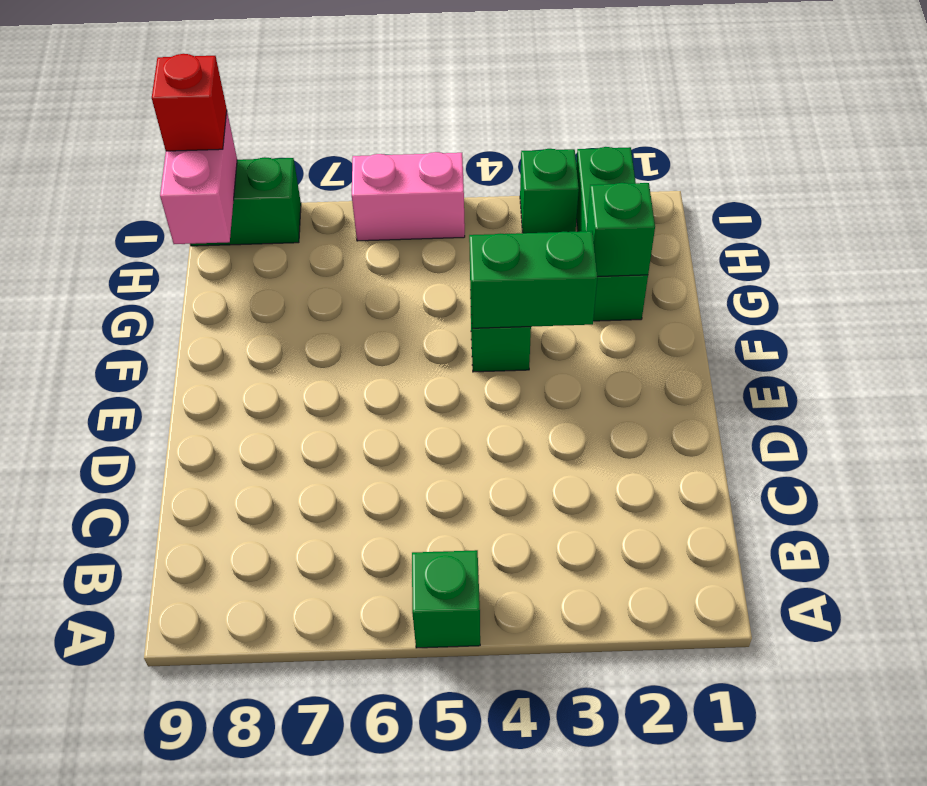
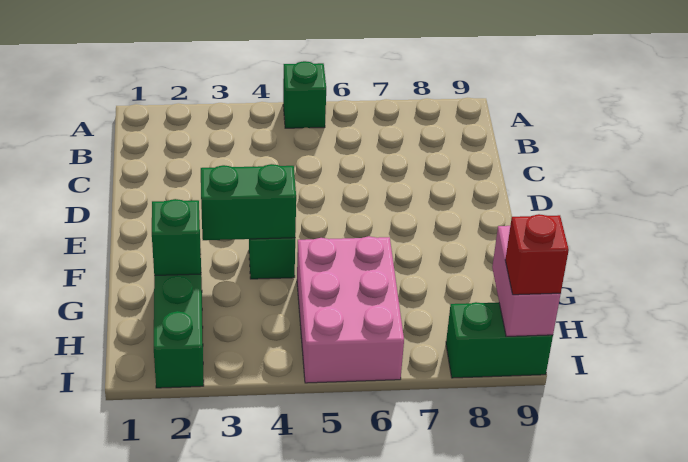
green 1x1 brick [520,149,579,233] -> none
pink 1x2 brick [352,152,465,241] -> pink 2x3 brick [297,236,404,383]

